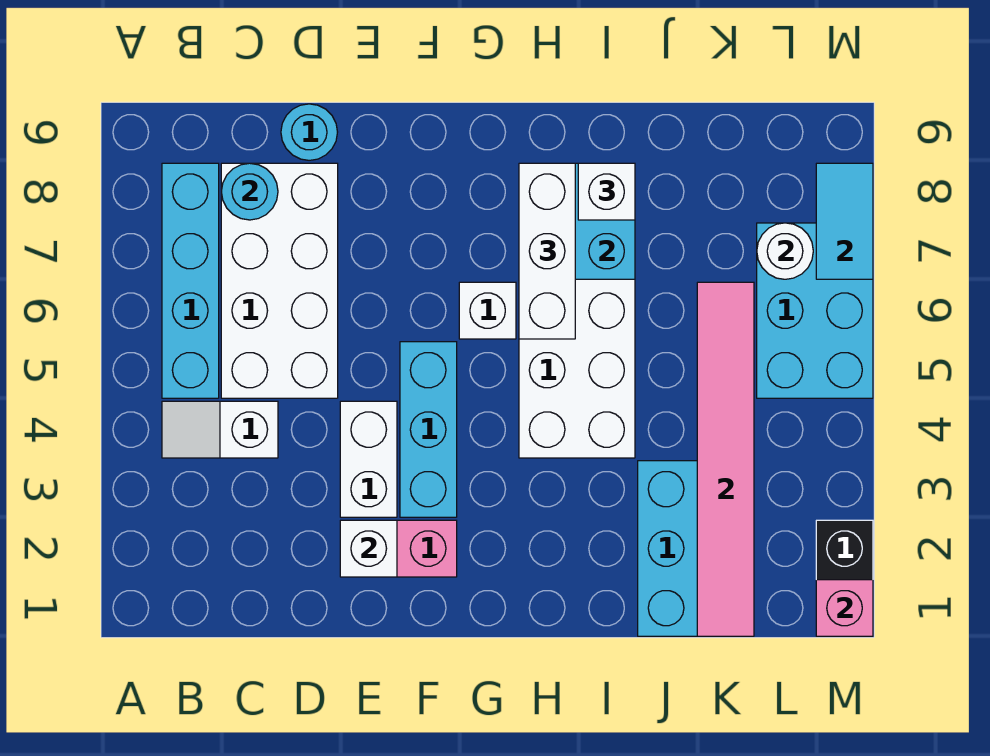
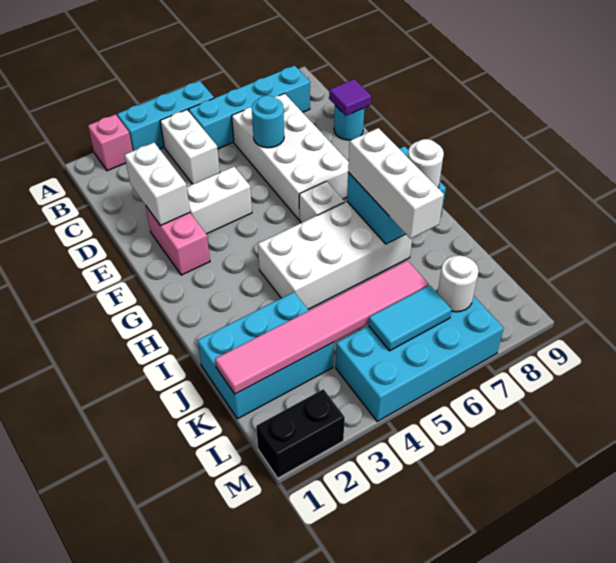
white 1x2 slope [162,401,278,458] -> white 1x2 brick [160,110,220,184]
white 2x4 brick [221,163,338,398] -> white 2x4 brick turned to [232,93,349,220]
cyan 1x1 round brick [221,163,278,220] -> cyan 1x1 round brick moved to [252,95,284,148]
none -> purple 1x1 tile [329,79,371,116]
white 1x1 brick [340,520,397,577] -> white 1x2 brick [124,143,190,226]
cyan 1x3 brick [400,342,457,517] -> cyan 1x3 brick moved to [117,81,214,151]
white 1x3 brick [519,163,575,339] -> white 1x3 brick turned to [348,128,444,239]
white 1x1 brick [578,163,635,220] -> white 1x1 round brick [408,139,444,188]
cyan 2x3 brick [757,223,873,398] -> cyan 2x4 brick [336,289,504,421]
pink 1x1 brick [816,580,873,636] -> pink 1x1 brick moved to [88,114,133,171]
cyan 1x2 tile [816,163,873,279] -> cyan 1x2 tile moved to [368,285,452,351]

